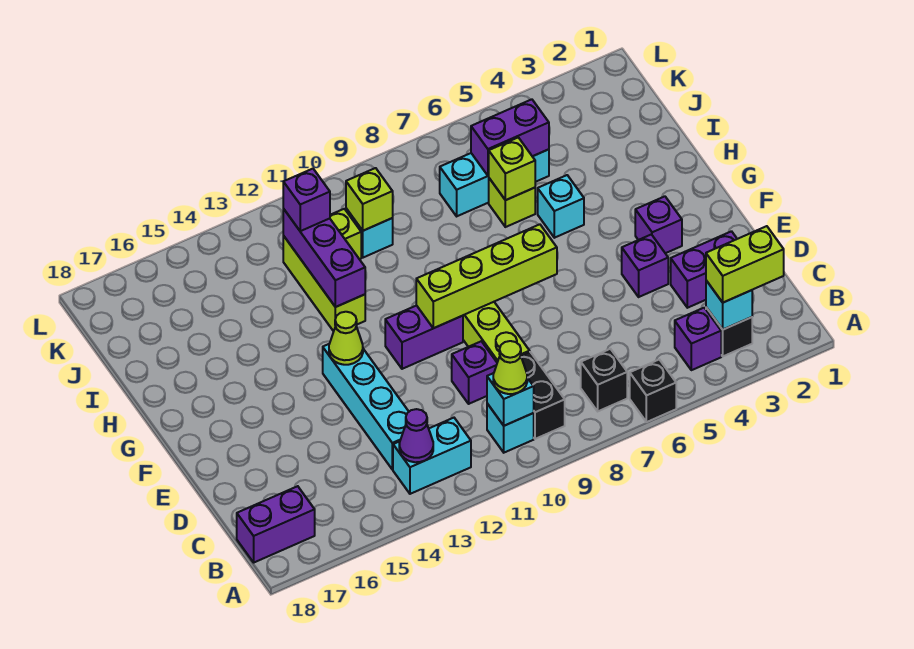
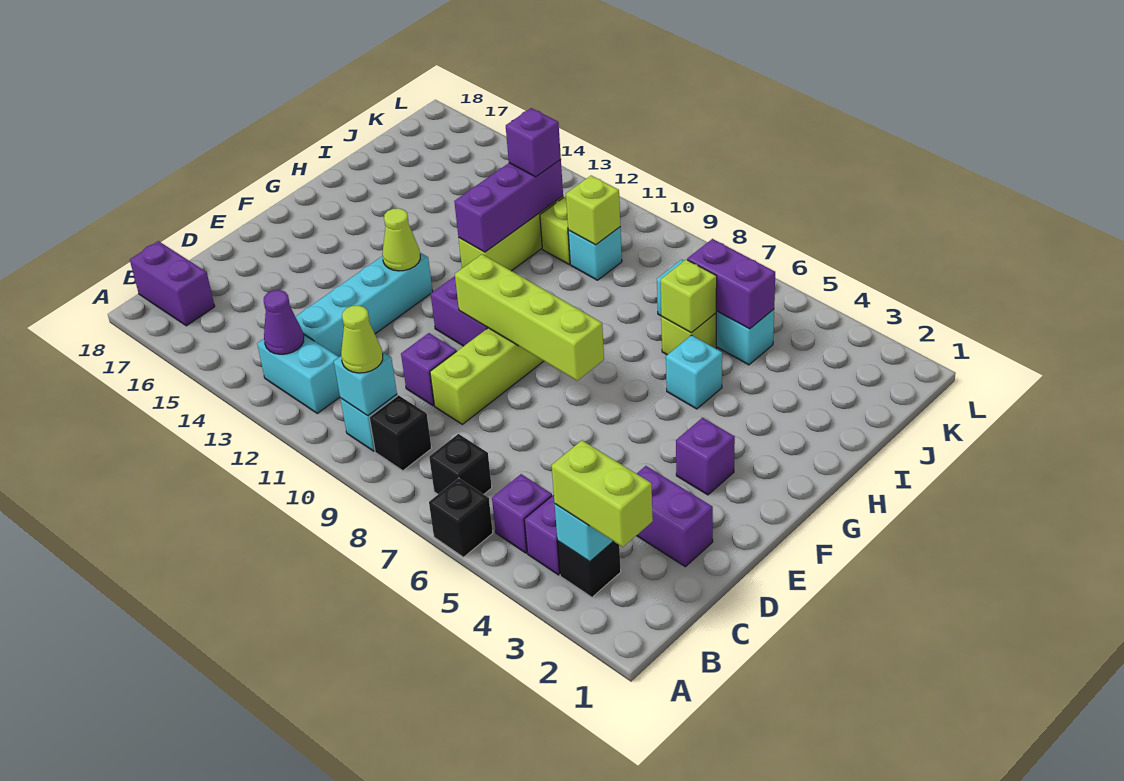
black 1x2 brick [521,352,565,439] -> black 1x1 brick [369,395,432,471]
purple 1x1 brick [622,234,668,297] -> purple 1x1 brick moved to [492,474,552,553]

